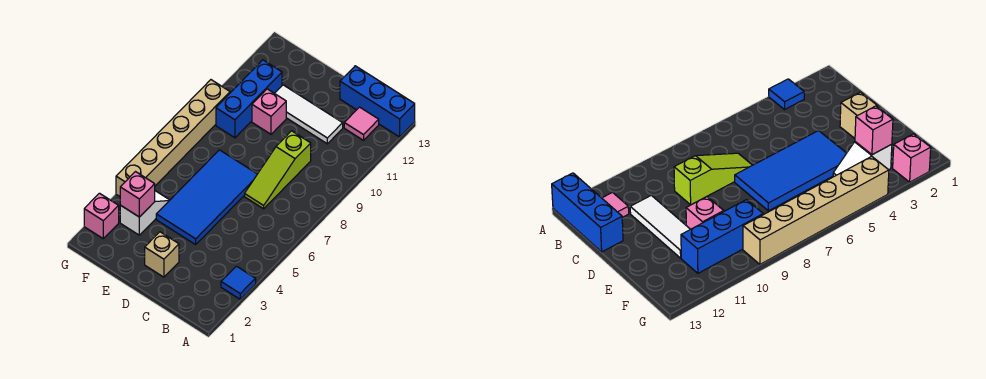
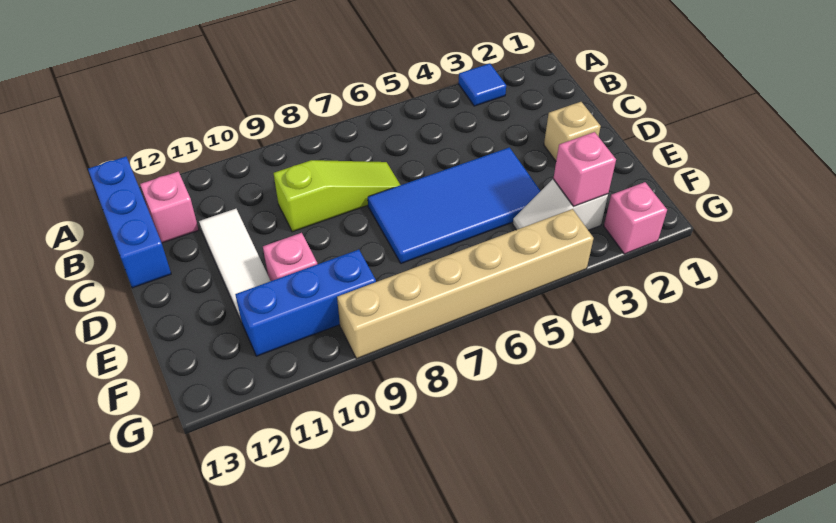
pink 1x1 tile [344,107,379,140] -> pink 1x1 brick [140,172,199,243]

